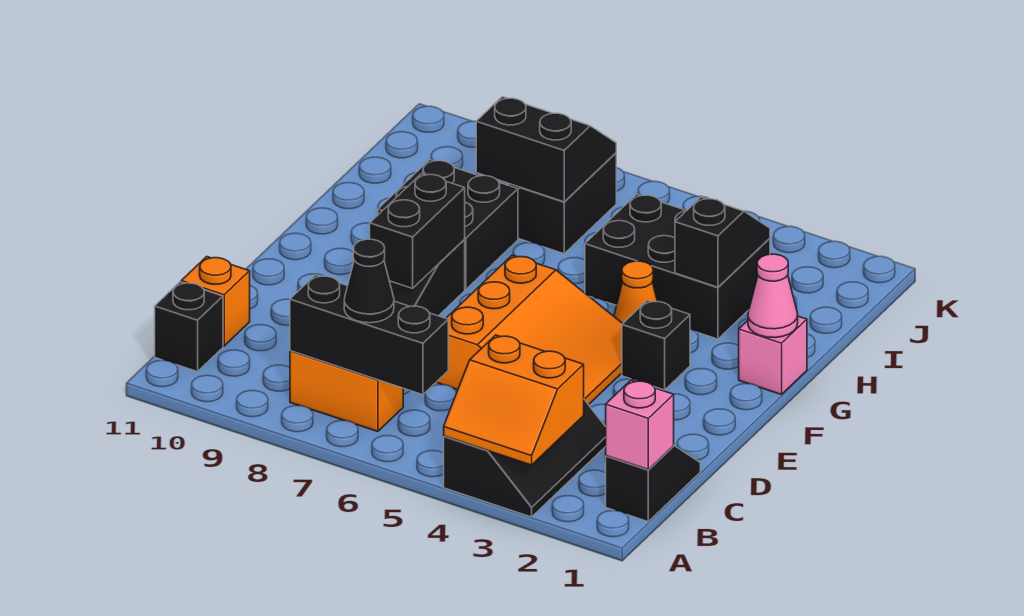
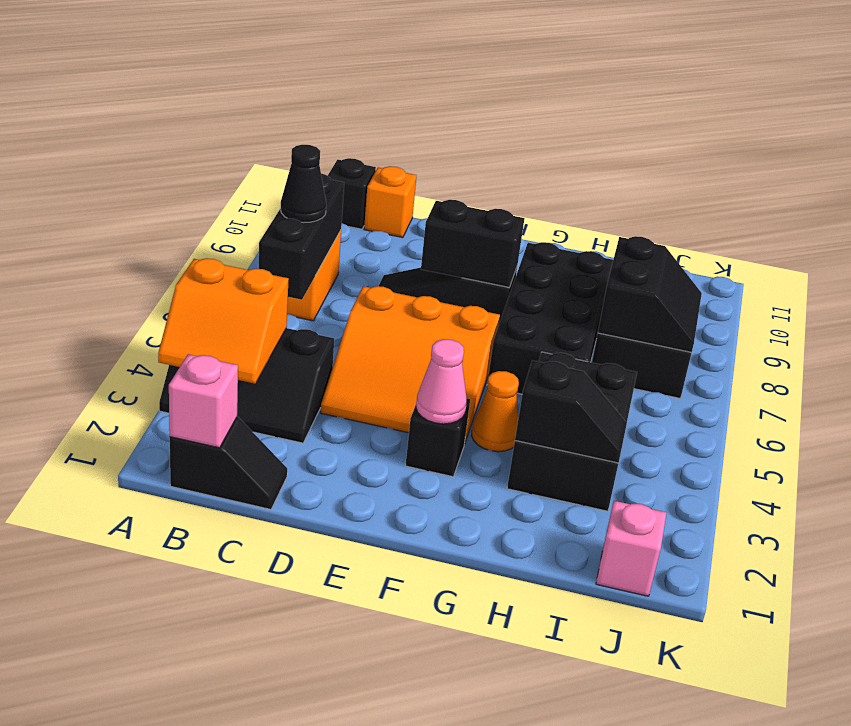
orange 2x2 slope [444,335,584,465] -> orange 2x2 slope turned to [158,258,289,383]
pink 1x1 brick [739,316,807,395] -> pink 1x1 brick moved to [596,501,666,596]
pink 1x1 cone [748,254,798,338] -> pink 1x1 cone moved to [416,339,467,424]
black 2x2 brick [378,160,518,289] -> black 2x4 brick [488,242,613,394]

